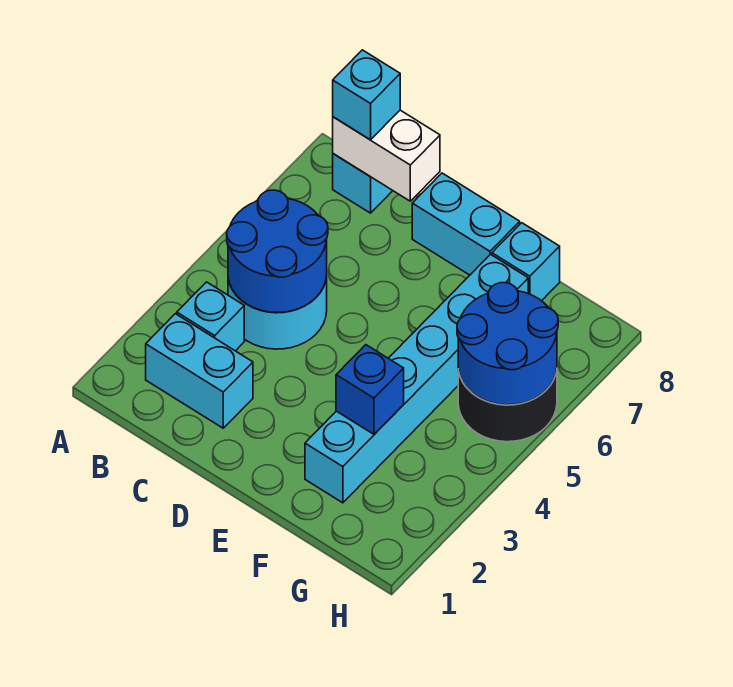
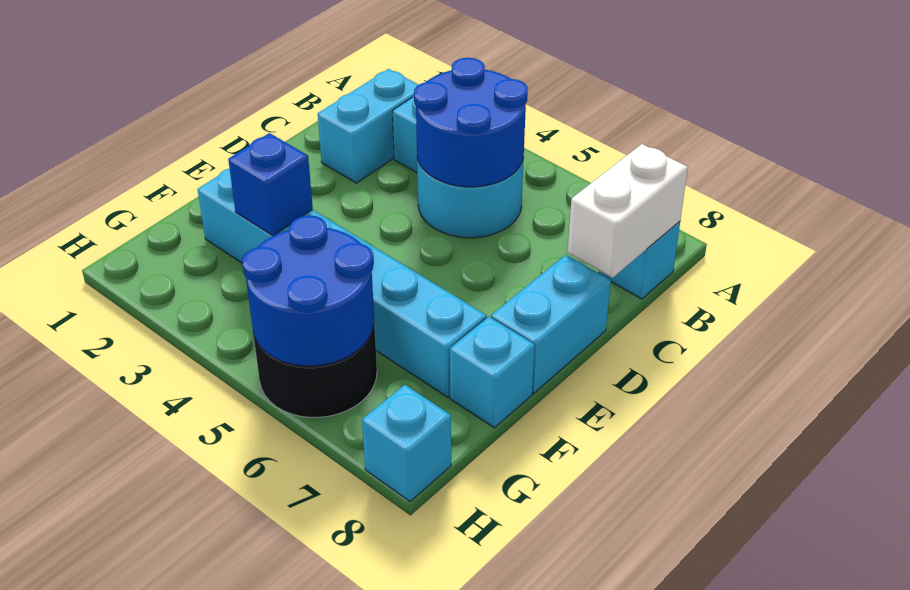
cyan 1x1 brick [333,50,400,140] -> cyan 1x1 brick moved to [362,385,451,501]

